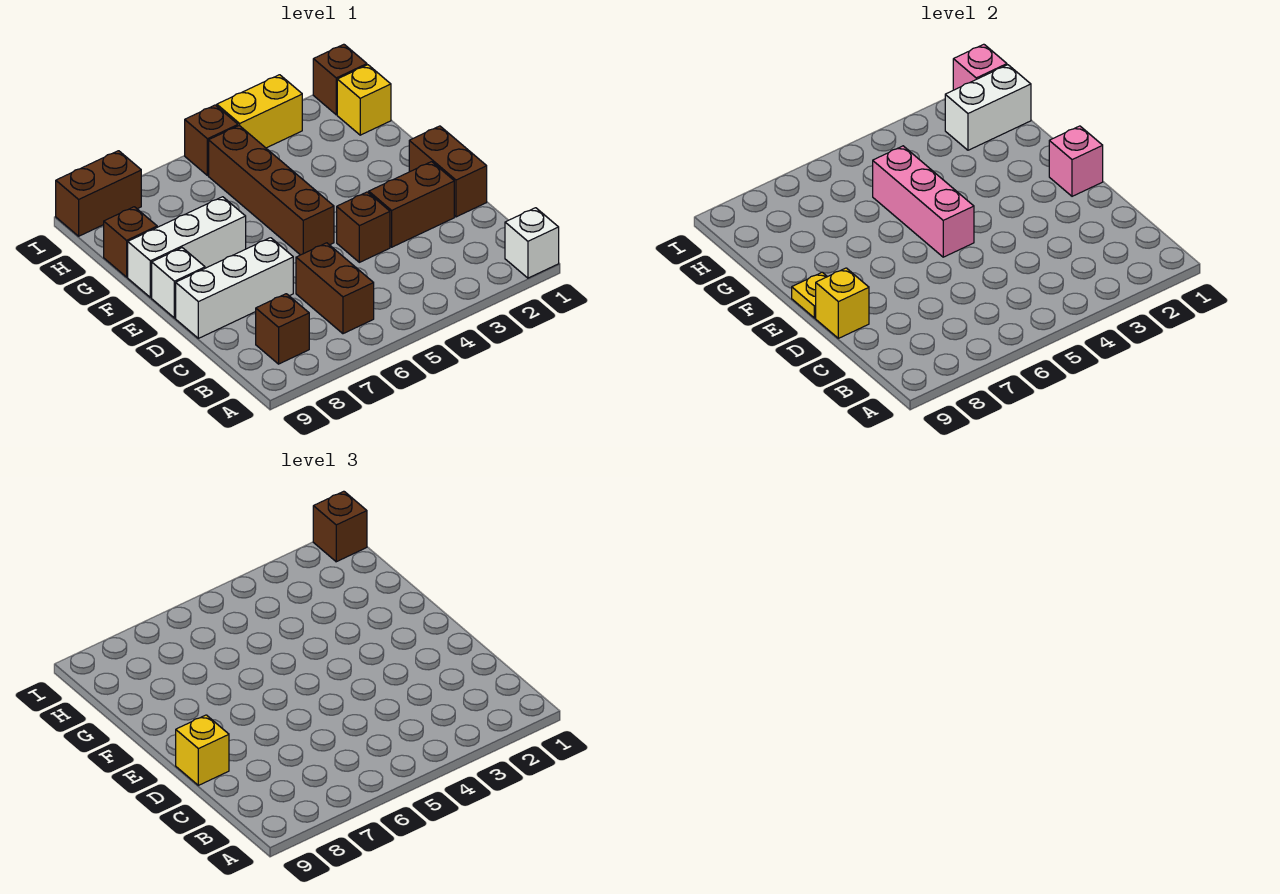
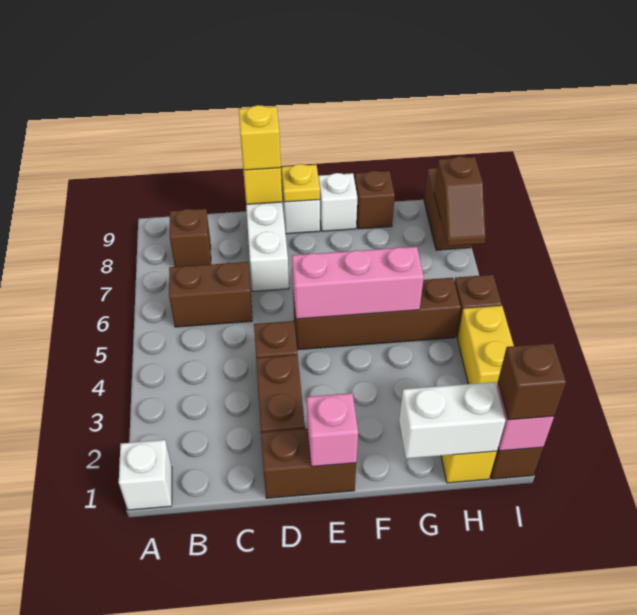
white 1x3 brick [128,197,246,298] -> white 1x1 brick [318,173,357,231]
white 1x2 brick [945,65,1031,150] -> white 1x2 brick turned to [399,382,506,459]
none -> brown 1x2 slope [434,156,486,246]

